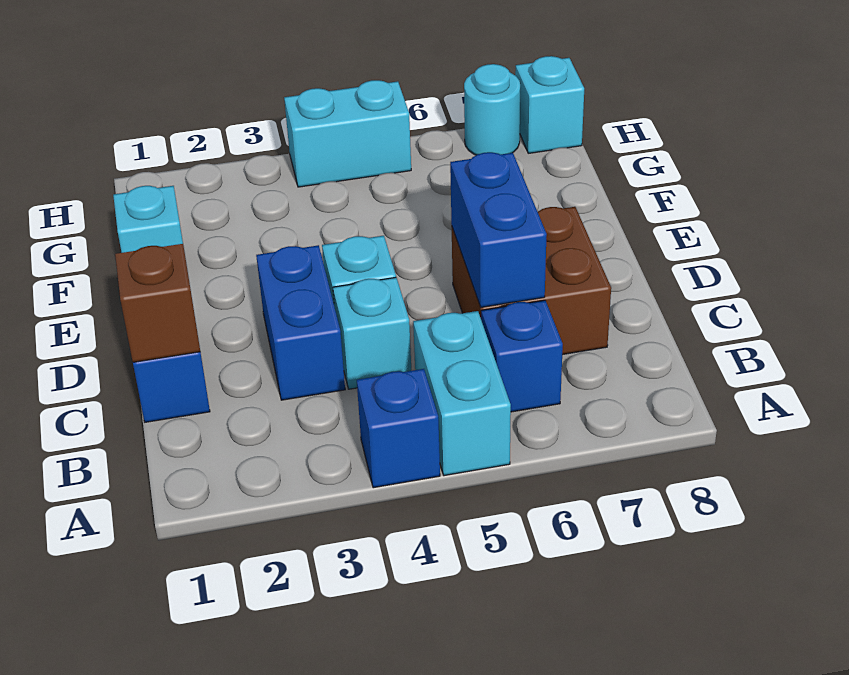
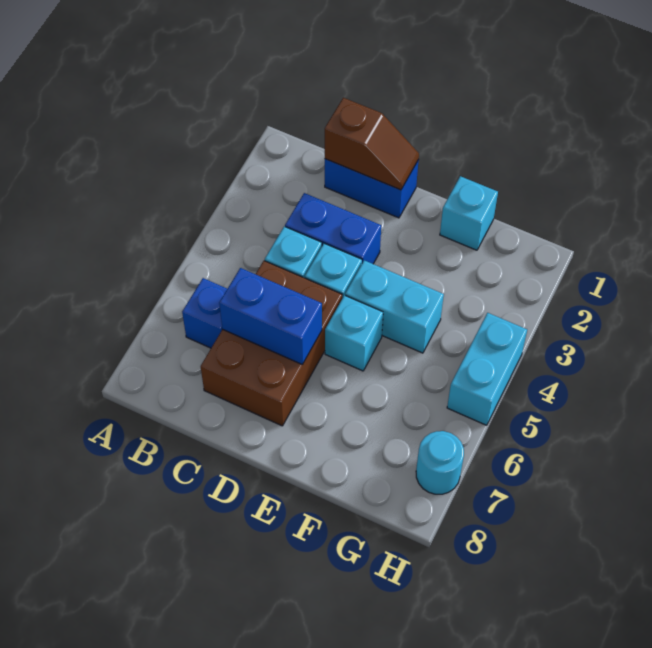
blue 1x1 brick [357,369,440,488] -> none
cyan 1x2 brick [413,311,511,476] -> cyan 1x2 brick moved to [345,260,444,353]
brown 2x2 brick [452,207,611,355] -> brown 2x3 brick [201,261,342,426]
cyan 1x1 brick [515,56,584,153] -> cyan 1x1 brick moved to [325,295,383,371]

